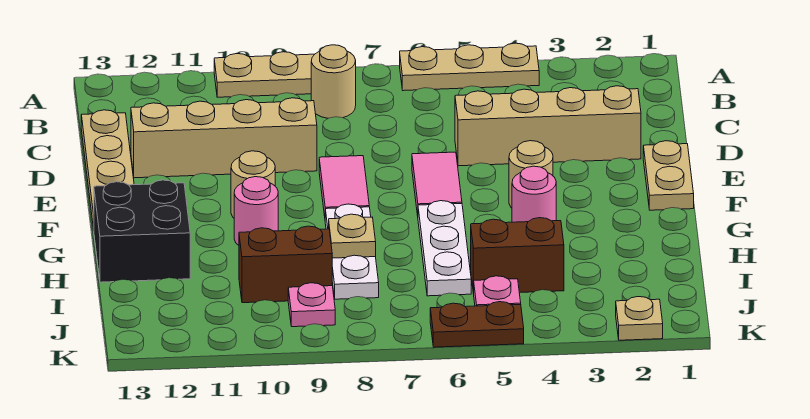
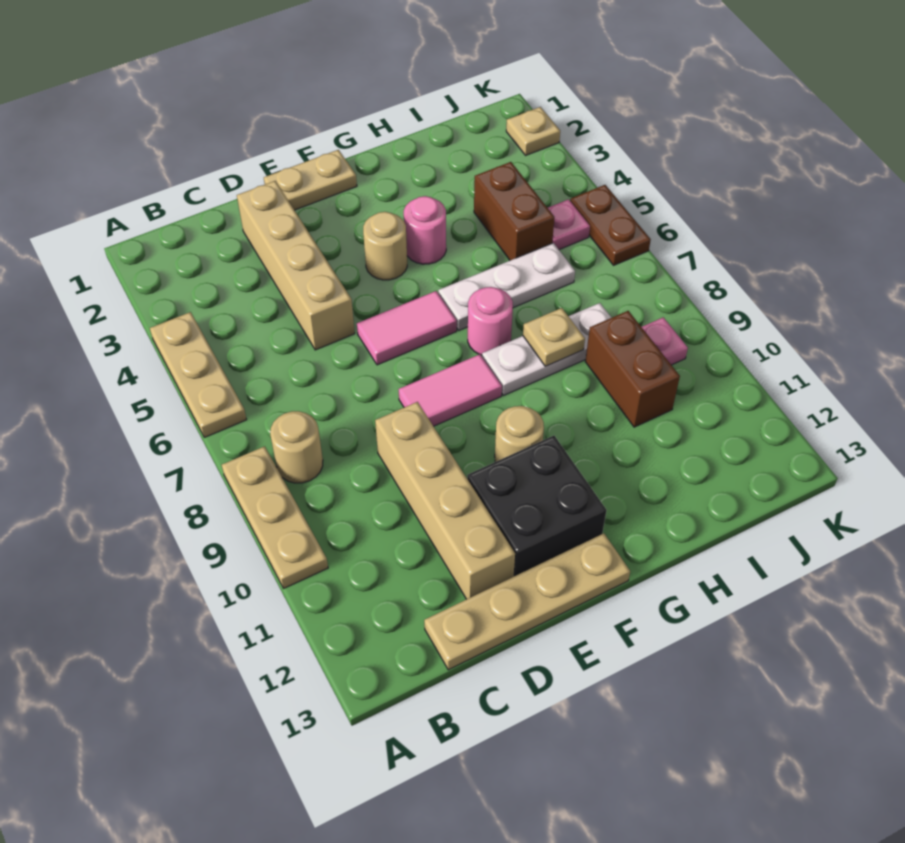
pink 1x1 round brick [234,177,278,245] -> pink 1x1 round brick moved to [468,287,513,355]
black 2x2 brick [94,180,190,282] -> black 2x2 brick moved to [467,436,607,576]

